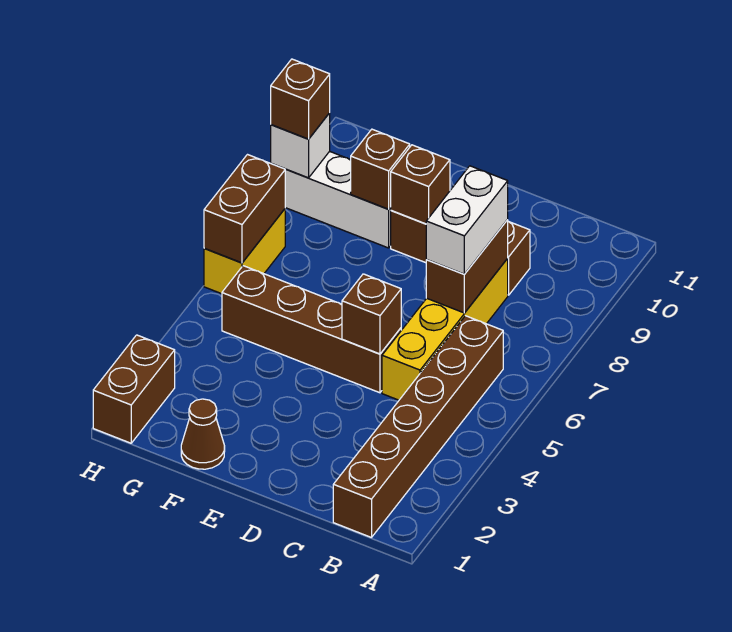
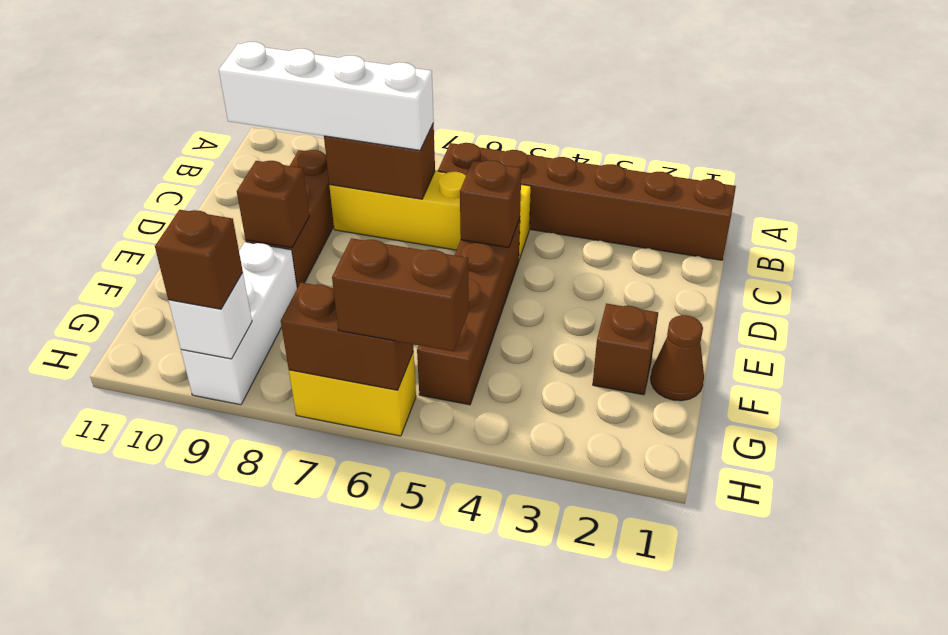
white 1x2 brick [426,166,508,274] -> white 1x4 brick [219,42,434,150]
brown 1x1 brick [351,129,410,209] -> brown 1x1 brick moved to [593,303,658,395]
brown 1x2 brick [93,335,175,443] -> brown 1x2 brick moved to [332,238,469,351]

